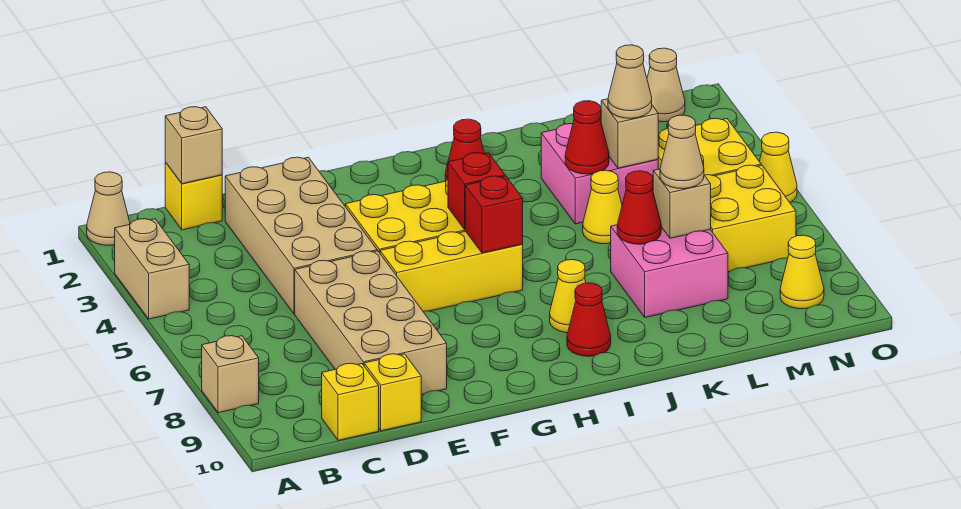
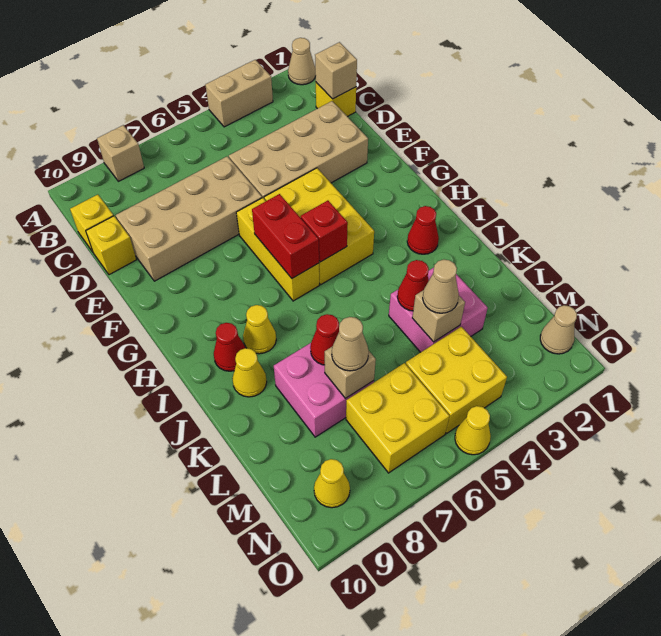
red 1x1 brick [465,176,523,253] -> red 1x2 brick [252,194,319,278]
yellow 1x1 cone [583,170,622,244] -> yellow 1x1 cone moved to [232,348,267,397]

